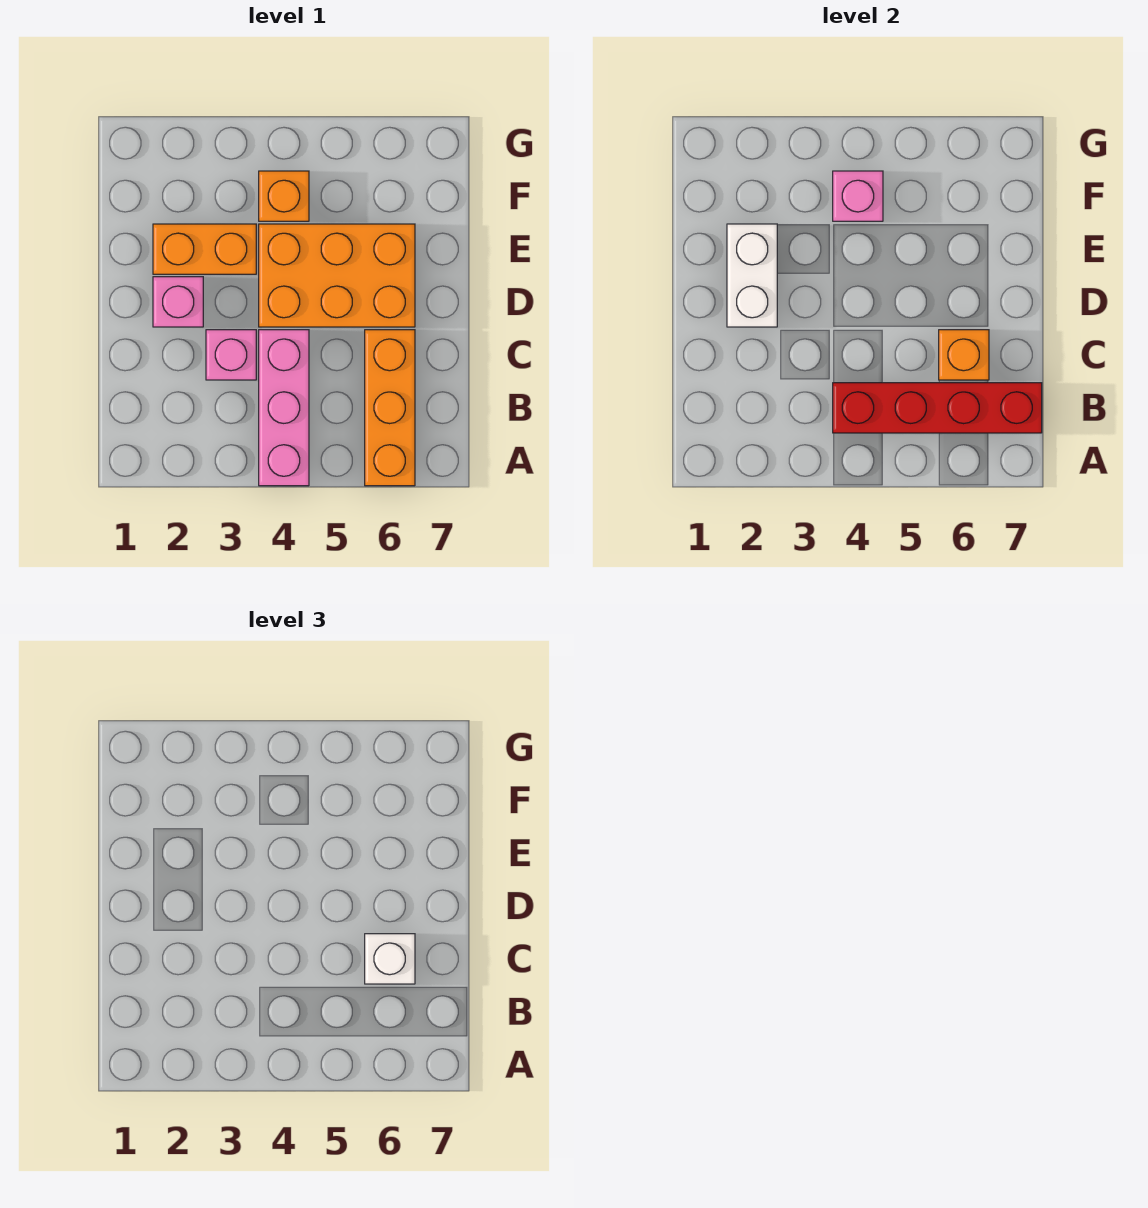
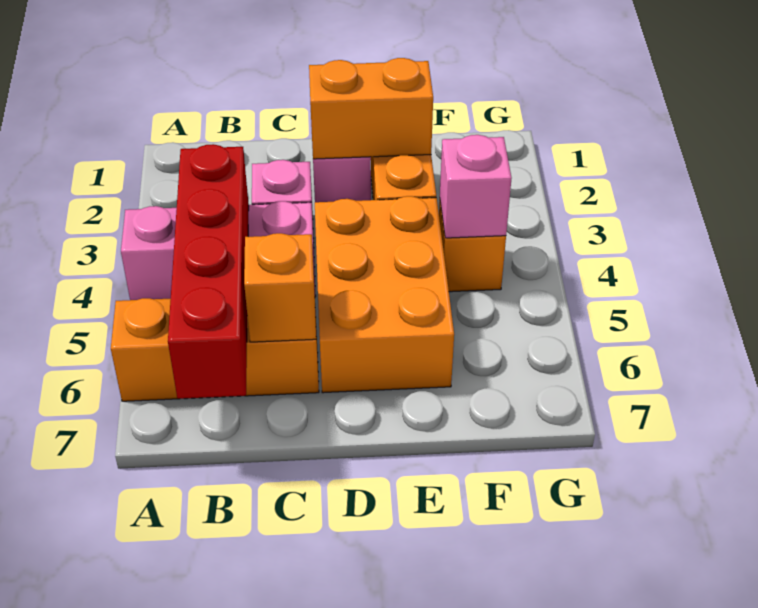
white 1x1 brick [365,934,415,984] -> none
white 1x2 brick [727,224,777,327] -> orange 1x2 brick [309,58,433,159]

